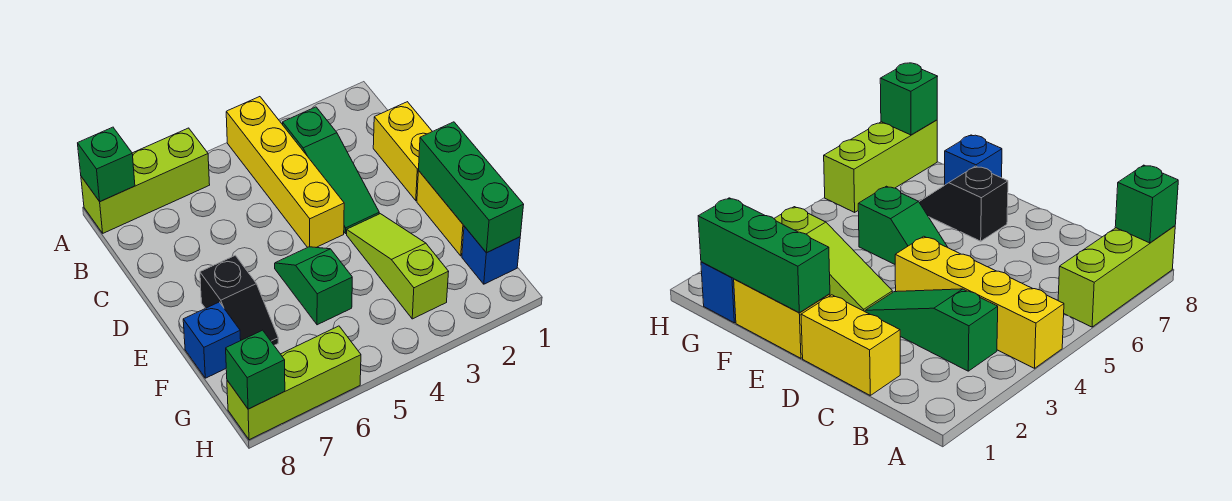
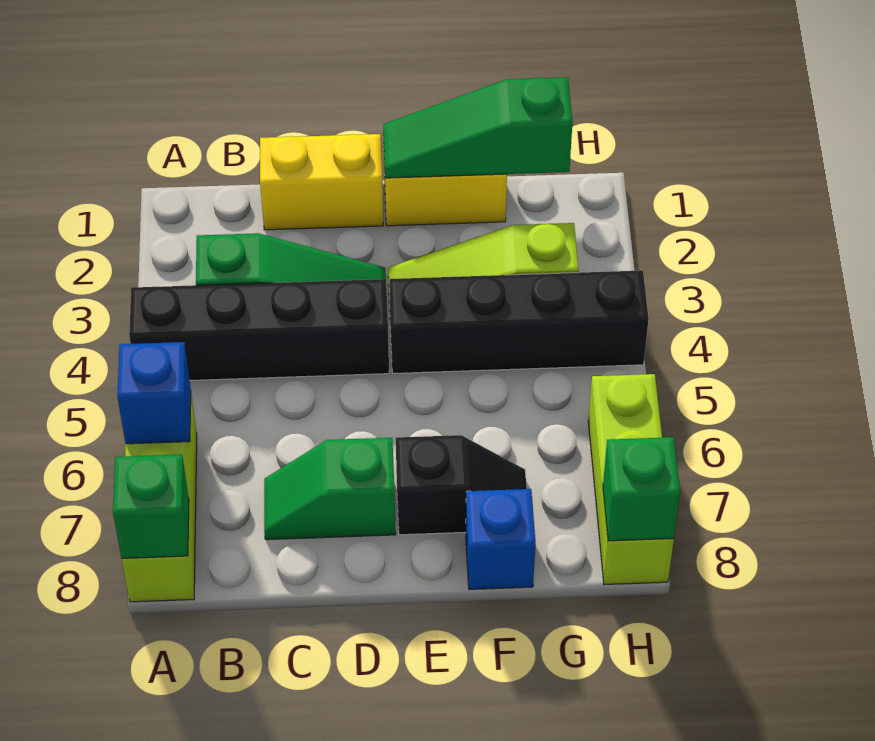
yellow 1x4 brick [226,97,344,248] -> black 1x4 brick [129,279,389,380]
green 1x3 brick [419,122,524,253] -> green 1x3 slope [383,78,573,178]
none -> black 1x4 brick [389,270,649,374]
green 1x2 slope [275,247,352,325] -> green 1x2 slope moved to [264,438,396,540]
blue 1x1 brick [462,226,520,284] -> blue 1x1 brick moved to [117,342,191,444]

